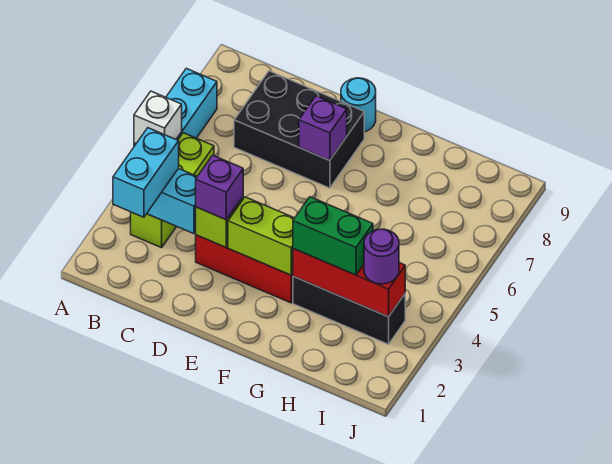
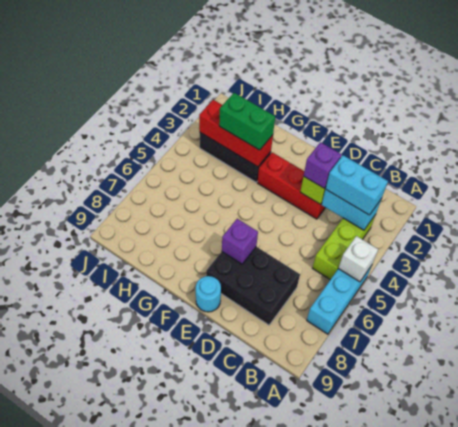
cyan 1x2 brick [113,128,179,217] -> cyan 1x2 brick turned to [326,155,388,215]
lime 1x2 brick [228,197,294,275] -> none
purple 1x1 round brick [364,229,399,284] -> none

